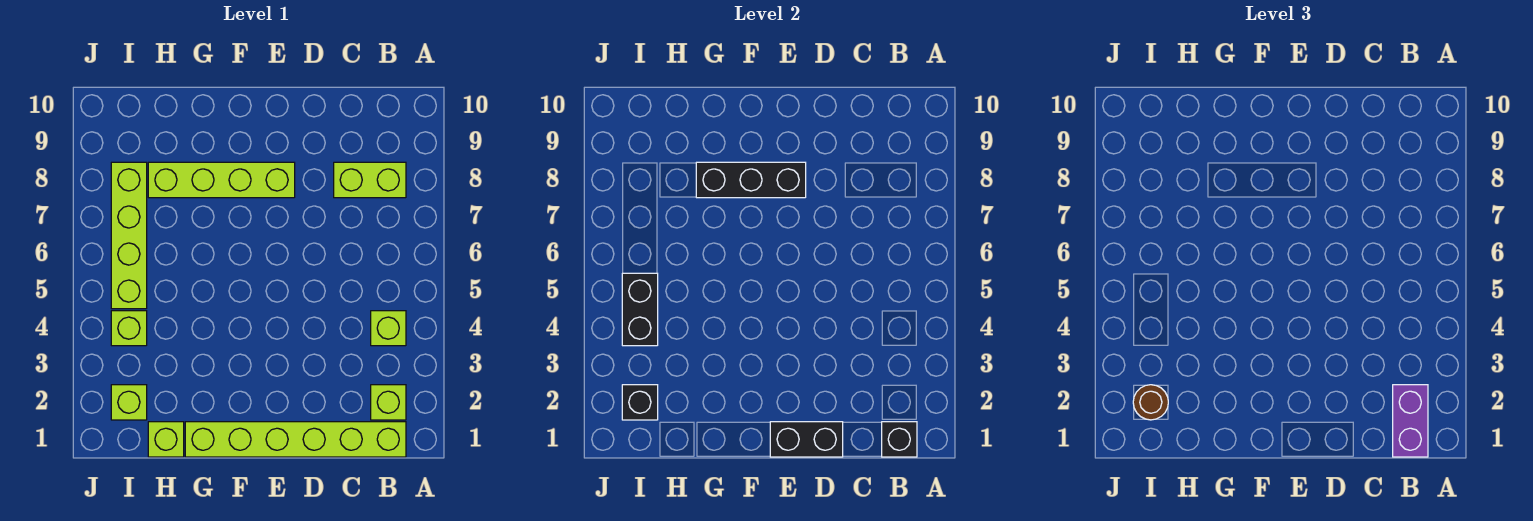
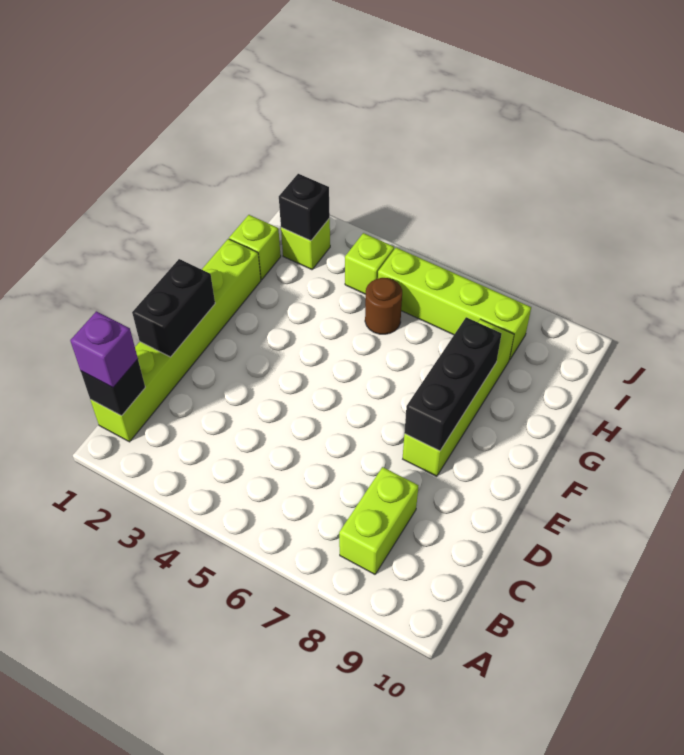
purple 1x2 brick [1393,385,1428,457] -> purple 1x1 brick [70,311,138,388]
lime 1x1 brick [371,385,406,420] -> none
lime 1x1 brick [371,311,406,346] -> none
brown 1x1 round brick [1133,385,1168,420] -> brown 1x1 round brick moved to [365,278,402,334]
black 1x2 brick [622,273,658,346] -> none

